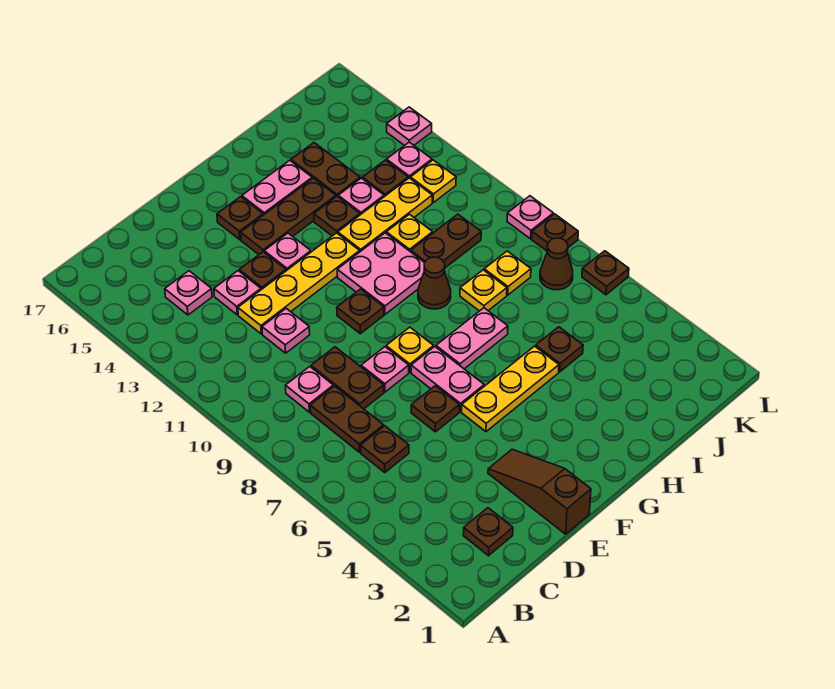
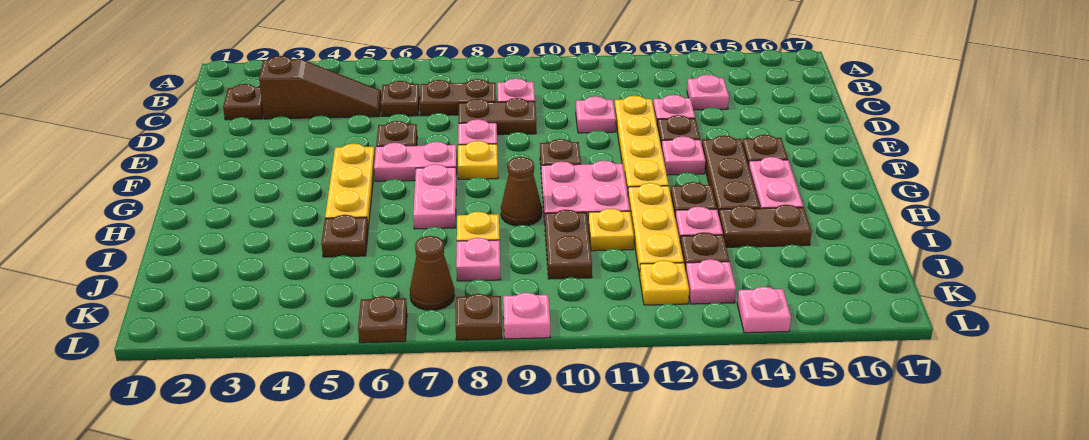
brown 1x3 slope [488,449,591,534] -> brown 1x3 slope moved to [259,56,381,119]
yellow 1x1 plate [484,251,531,295] -> pink 1x1 plate [456,238,501,281]

